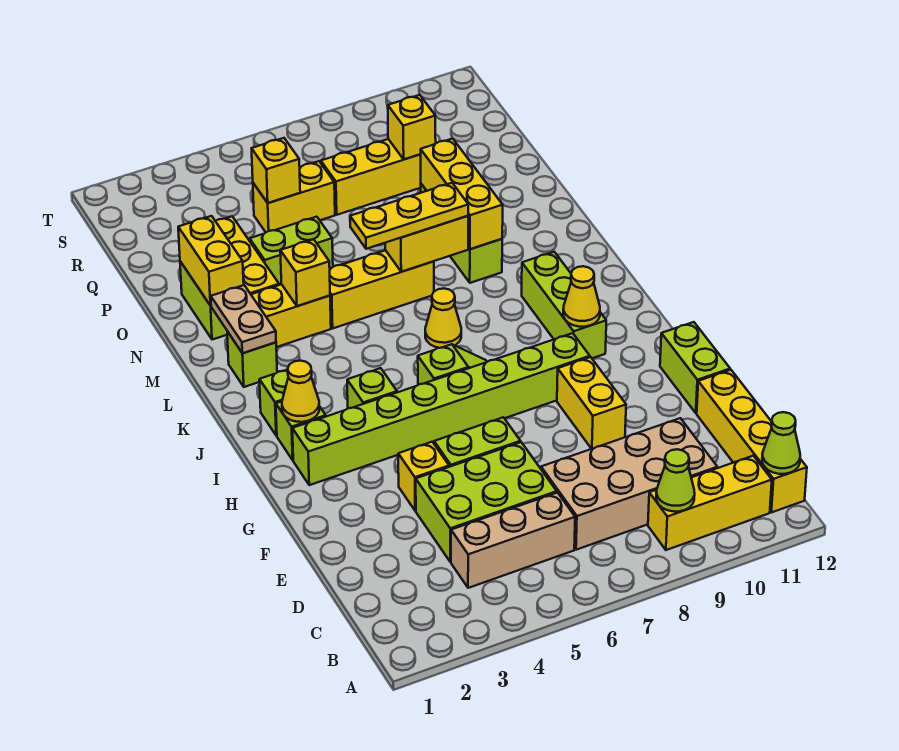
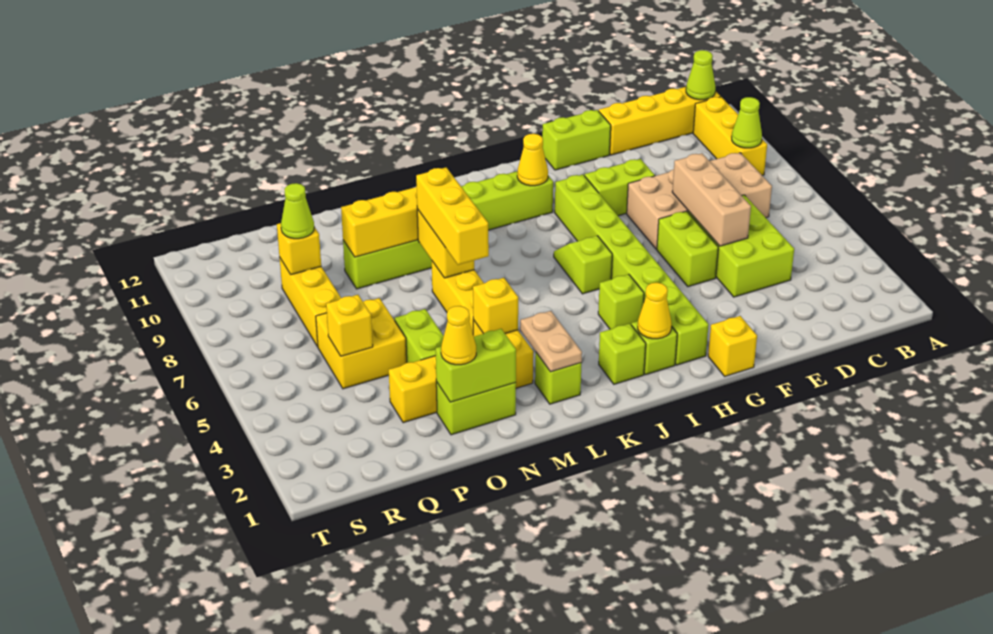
tan 1x3 brick [451,493,575,588] -> tan 1x3 brick moved to [672,153,751,246]
tan 2x4 brick [541,418,717,550] -> tan 2x4 brick turned to [627,153,772,249]
yellow 1x1 brick [398,442,449,511] -> yellow 1x1 brick moved to [708,316,757,376]
yellow 1x2 brick [557,357,626,449] -> lime 1x2 brick [584,159,655,216]
yellow 1x1 cone [425,289,461,348] -> yellow 1x1 cone moved to [441,306,476,365]
tan 1x2 plate [211,285,276,353] -> tan 1x2 plate turned to [520,311,582,372]
yellow 1x3 plate [350,183,468,249] -> yellow 1x3 brick [416,167,489,265]
yellow 1x2 brick [178,216,244,306] -> lime 1x2 brick [436,329,516,402]
yellow 1x2 brick [253,161,335,232] -> yellow 2x2 brick [316,298,407,389]
none -> lime 1x1 cone [281,183,314,239]

